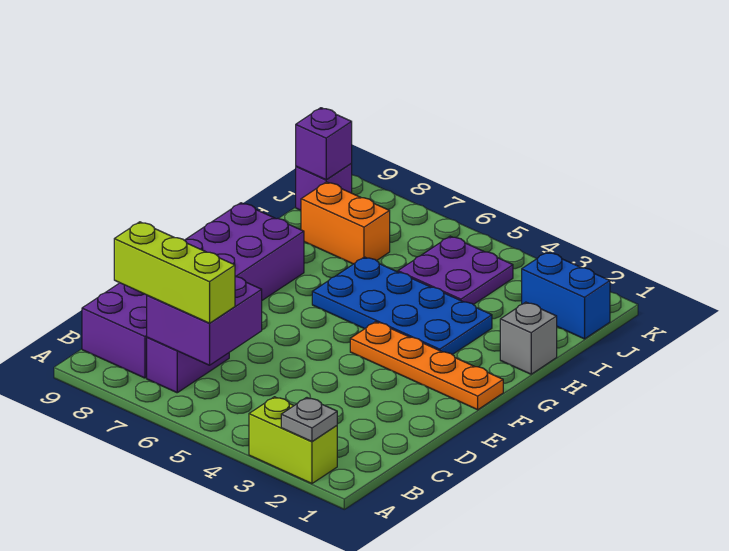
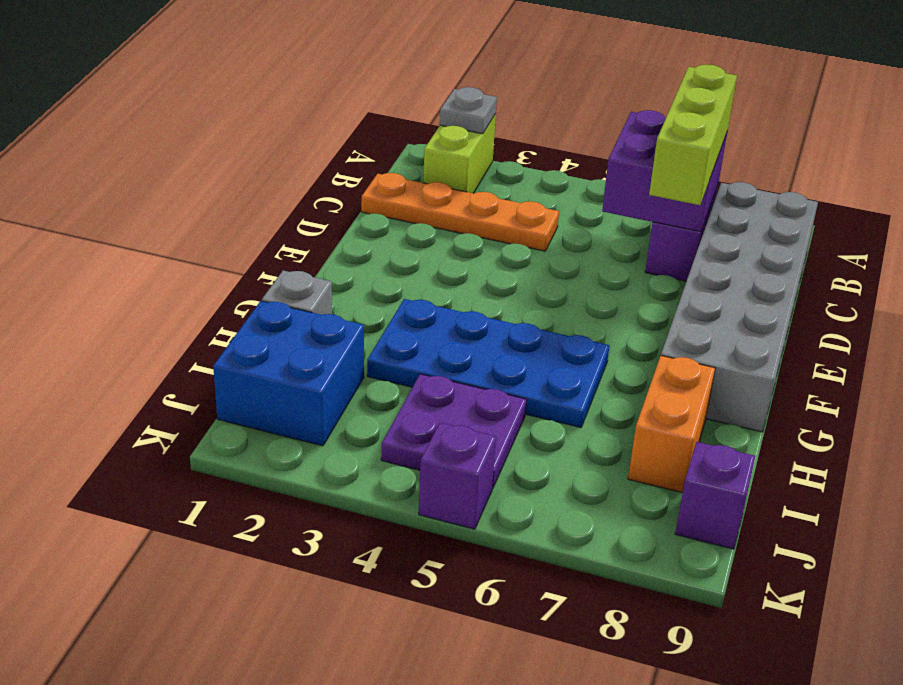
lime 1x2 brick [249,397,337,484] -> lime 1x2 brick turned to [423,114,496,193]
lime 1x3 brick [114,222,235,323] -> lime 1x3 brick turned to [649,65,737,205]
purple 2x6 brick [82,203,304,378] -> grey 2x6 brick [661,182,818,432]
orange 1x4 plate [350,322,503,410] -> orange 1x4 plate moved to [361,173,559,251]
orange 1x2 brick [301,182,390,264] -> orange 1x2 brick turned to [628,356,715,493]
blue 1x2 brick [522,252,610,339] -> blue 2x2 brick [213,301,364,446]
purple 1x1 brick [296,108,352,180] -> purple 1x1 brick moved to [419,423,496,529]

